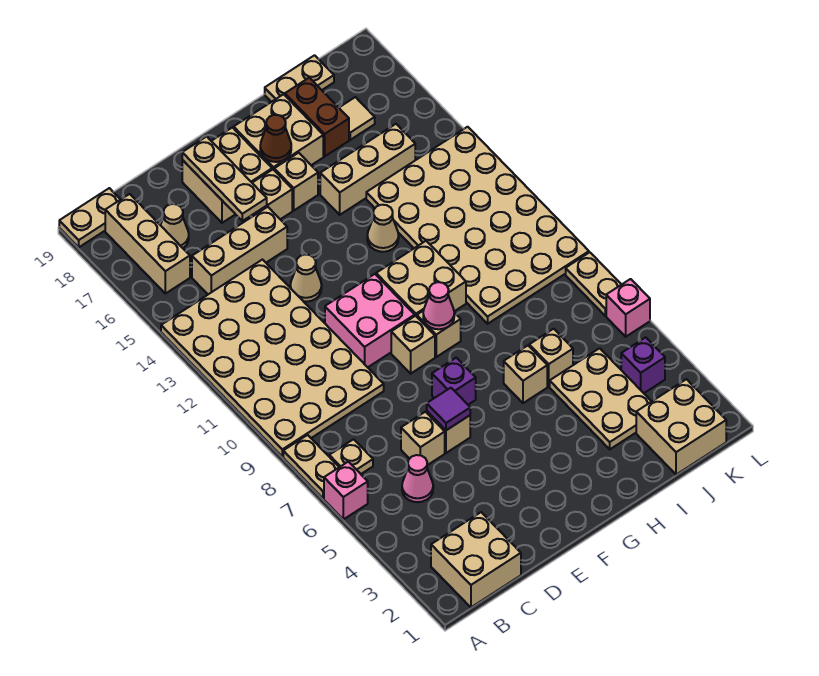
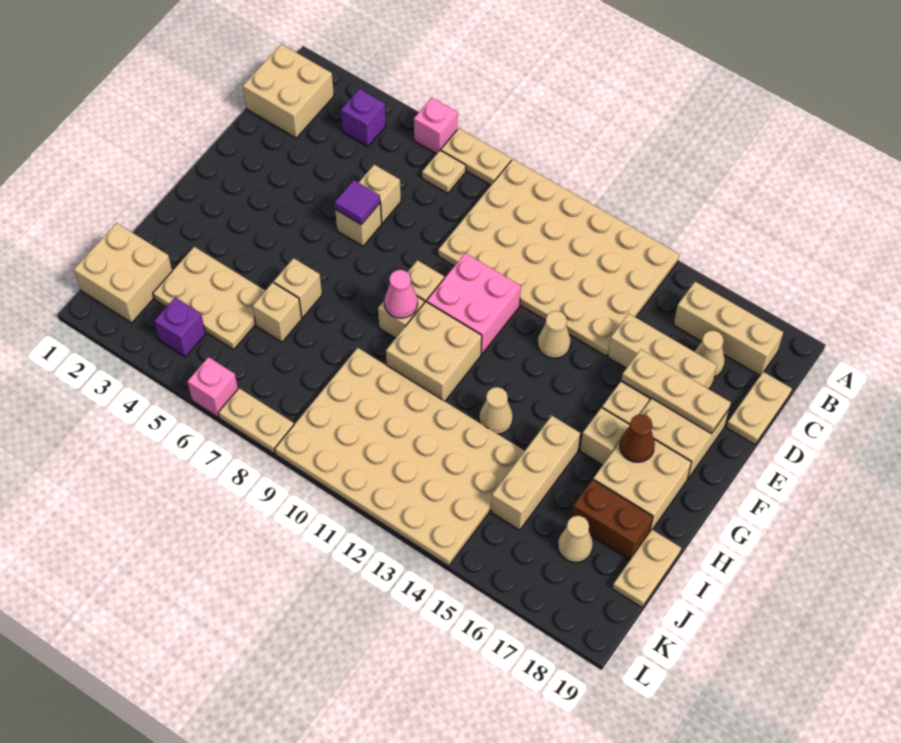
tan 1x2 plate [59,188,121,247] -> tan 1x2 plate moved to [726,372,792,444]
pink 1x1 cone [402,455,433,502] -> none
tan 1x3 brick [192,207,287,294] -> tan 1x3 brick turned to [608,314,717,389]
purple 1x1 brick [432,358,476,405] -> purple 1x1 brick moved to [341,89,386,147]
tan 1x1 tile [339,97,375,140] -> tan 1x1 cone [558,516,593,562]

